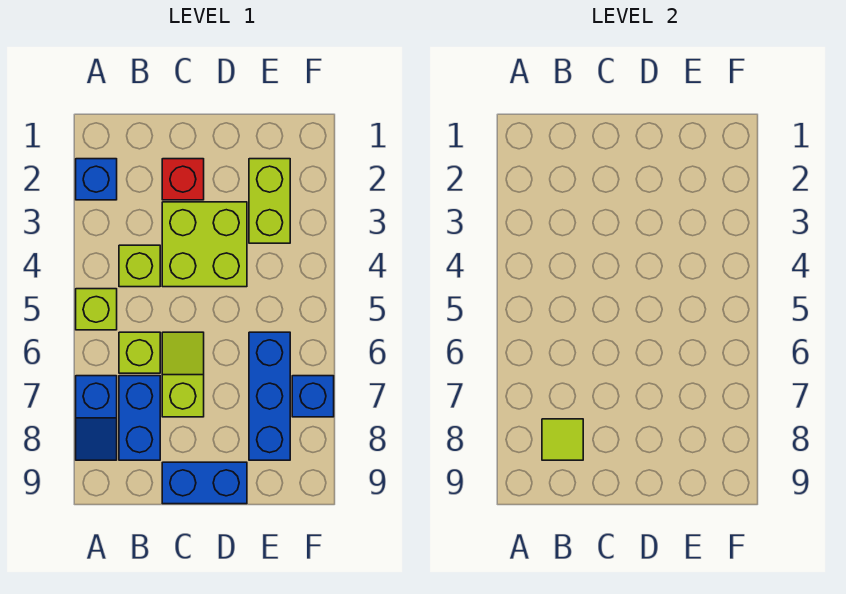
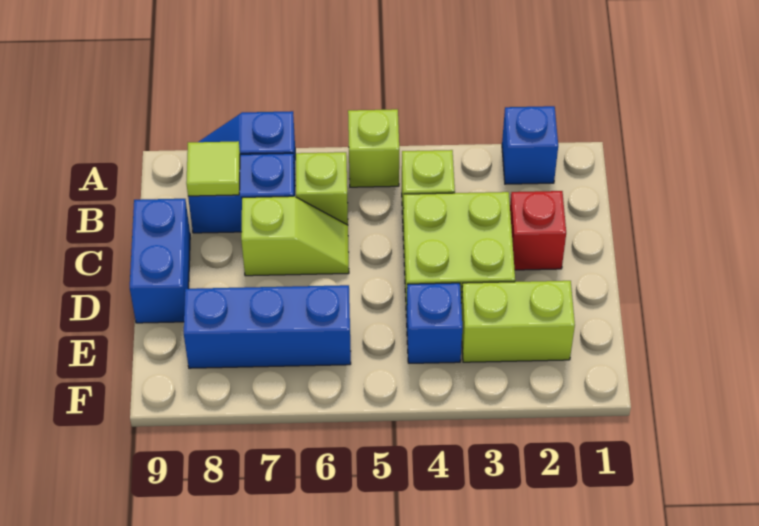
blue 1x1 brick [292,376,334,417] -> blue 1x1 brick moved to [406,283,463,363]

